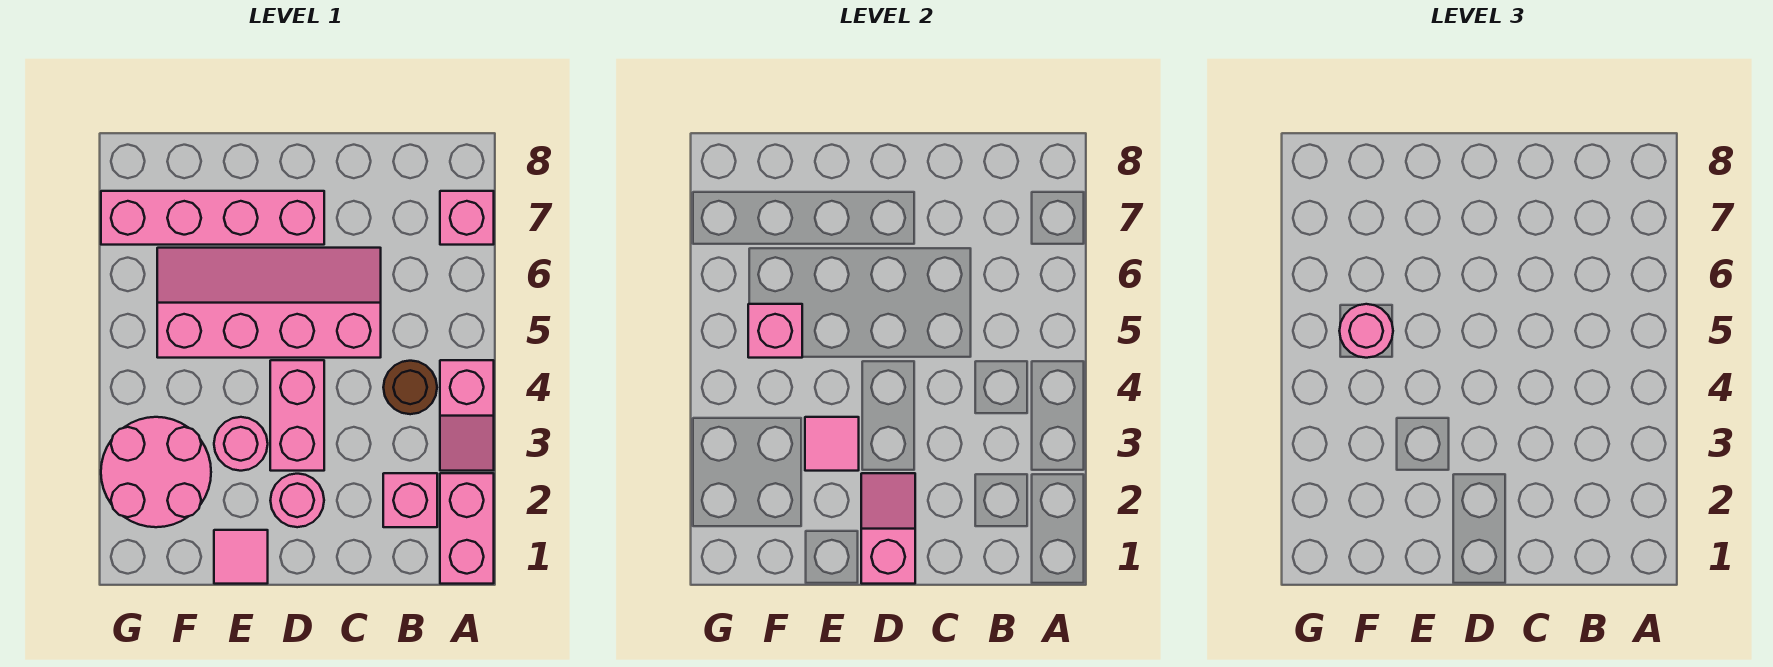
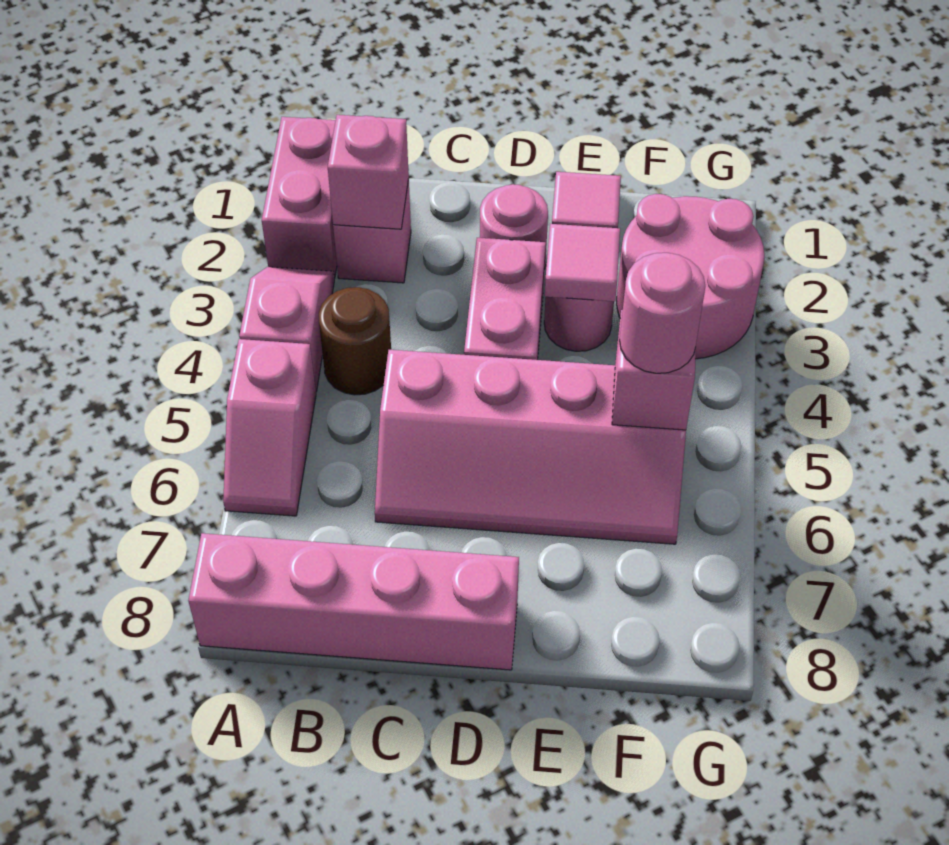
pink 1x1 brick [440,191,494,245] -> pink 1x1 brick moved to [328,115,409,229]
pink 1x2 slope [861,473,915,584] -> pink 1x2 slope moved to [223,339,316,516]
pink 1x4 brick [101,191,324,245] -> pink 1x4 brick moved to [188,533,519,670]

